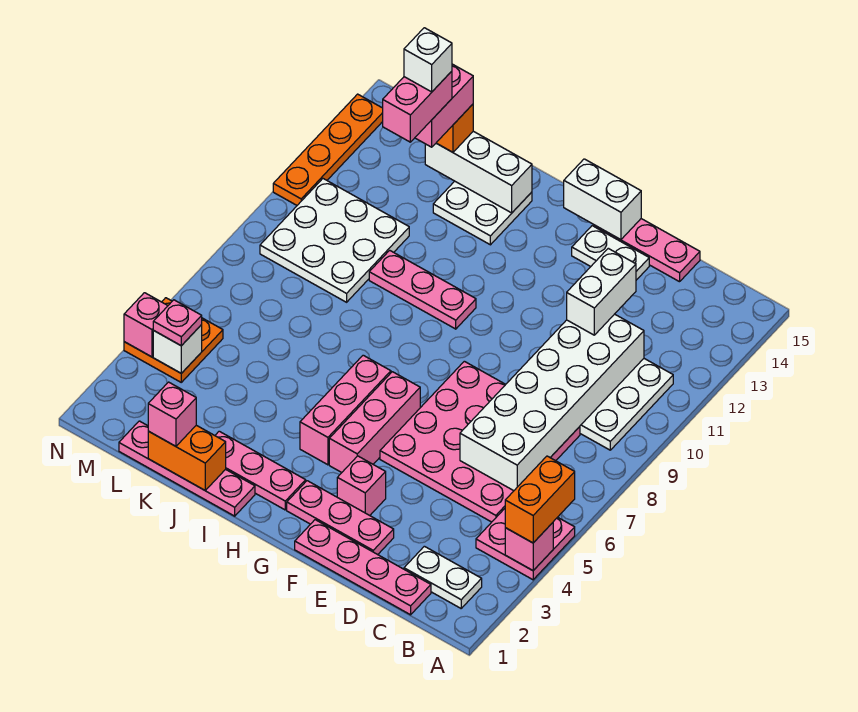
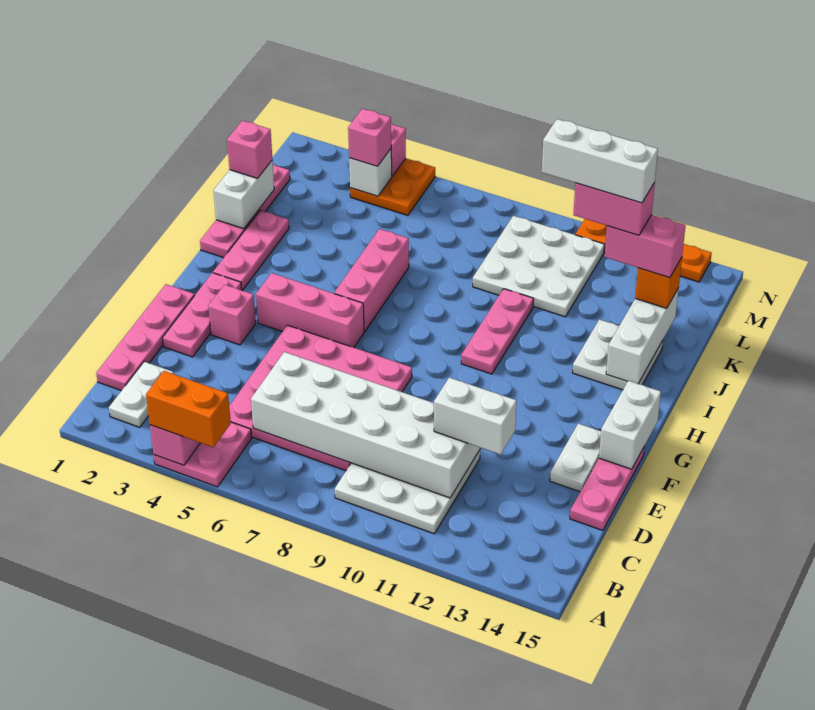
pink 1x3 brick [300,355,391,465] -> pink 1x3 brick turned to [334,229,409,332]
orange 1x2 brick [148,425,226,491] -> white 1x2 brick [213,160,274,229]
white 1x1 brick [404,28,452,92] -> white 1x3 brick [542,119,658,203]
pink 1x1 plate [153,300,202,346] -> pink 1x1 brick [348,109,391,166]

